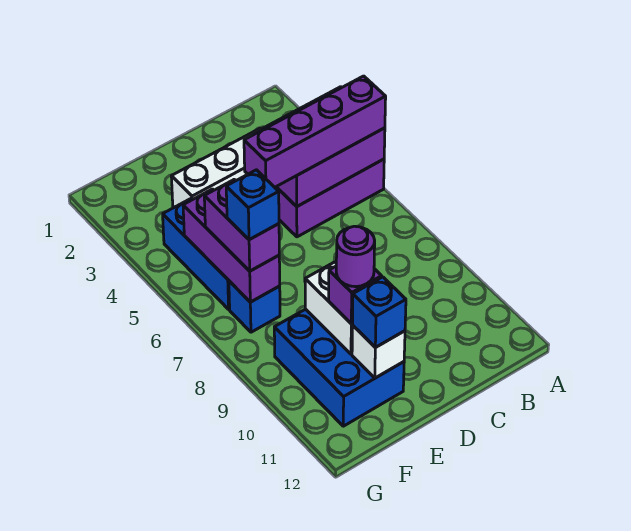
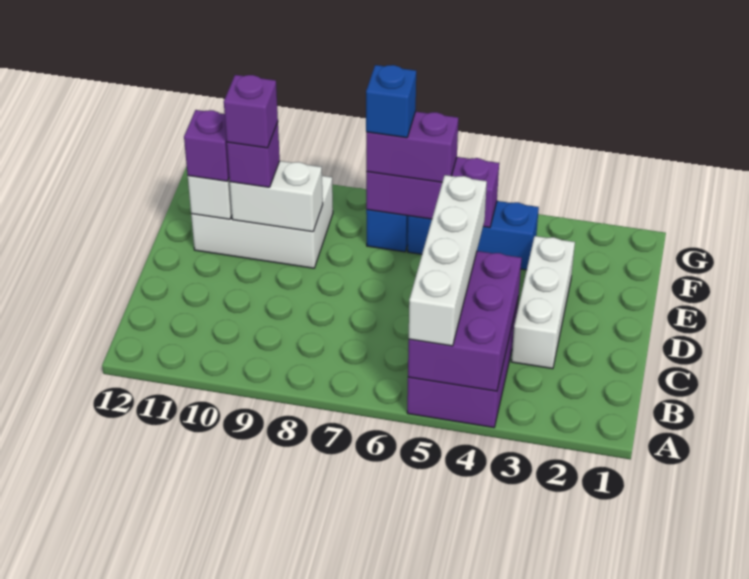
purple 1x4 brick [244,76,386,187] -> white 1x4 brick [409,175,487,346]
blue 2x3 brick [274,309,404,426] -> white 2x3 brick [191,176,333,268]
purple 1x1 round brick [336,226,375,287] -> purple 1x1 brick [224,75,278,148]
blue 1x1 brick [352,277,406,347] -> purple 1x1 brick [184,110,229,181]

